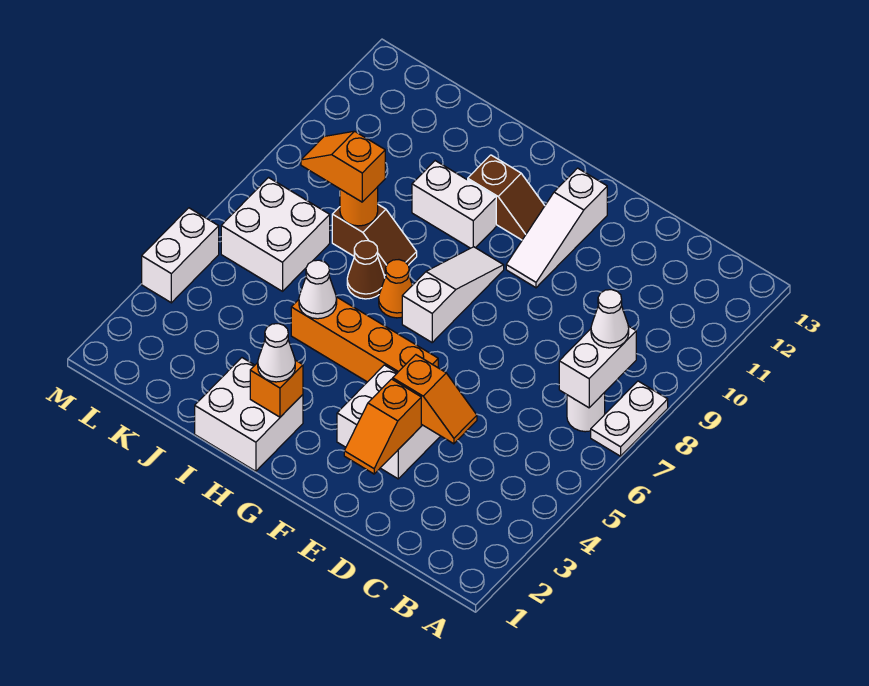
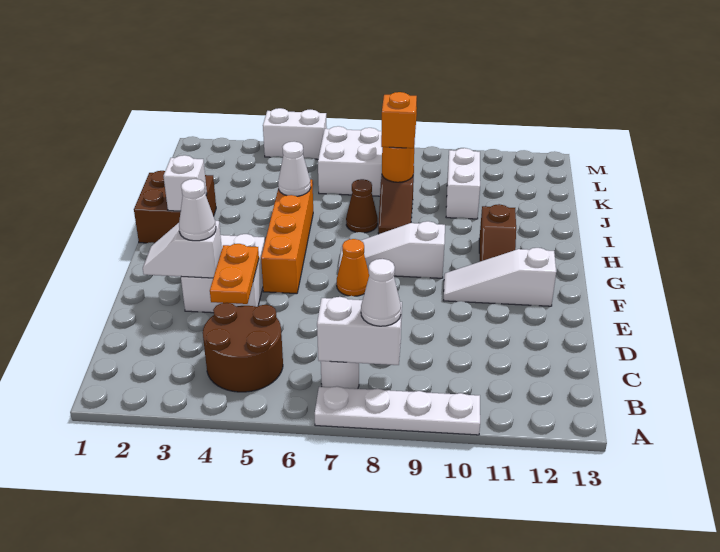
white 1x2 plate [591,381,668,456] -> white 1x4 plate [315,386,480,435]
none -> brown 2x2 round brick [203,303,283,392]
orange 1x2 slope [393,355,477,444] -> orange 1x2 plate [210,244,259,304]
orange 1x2 slope [344,379,421,474] -> white 1x2 slope [143,221,222,278]
white 1x3 slope [402,247,504,342] -> white 1x3 slope turned to [338,221,445,278]
white 2x2 brick [195,358,303,471] -> brown 2x2 brick [134,171,216,243]
orange 1x1 brick [250,360,303,417] -> white 1x1 brick [164,155,207,211]
white 1x1 cone [258,324,295,382] -> white 1x1 cone moved to [179,179,216,241]
orange 1x1 cone [379,260,412,318] -> orange 1x1 cone moved to [337,239,369,296]
white 1x2 brick [412,161,496,248] -> white 1x2 brick moved to [446,148,480,219]

